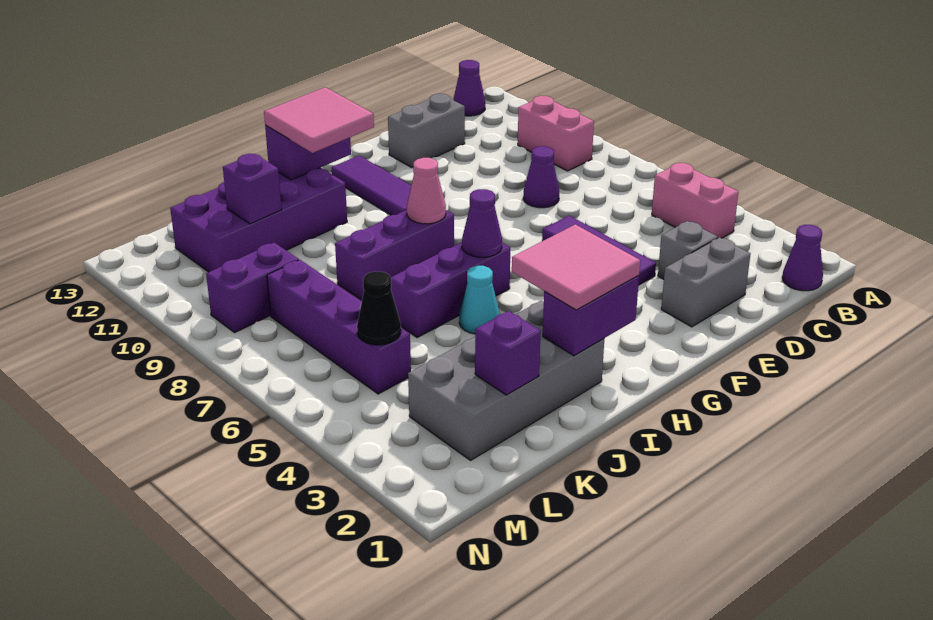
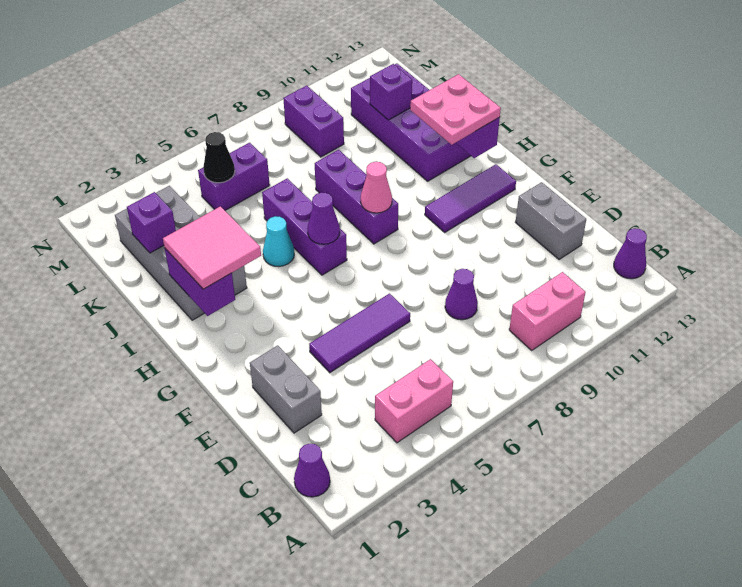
grey 1x1 brick [658,221,718,279] -> none
pink 2x2 tile [264,87,374,153] -> pink 2x2 plate [410,74,501,145]
purple 1x4 brick [267,260,411,394] -> purple 1x2 brick [198,143,270,210]

